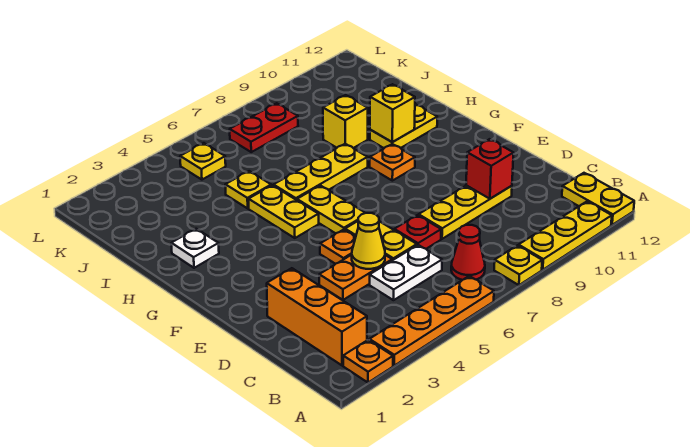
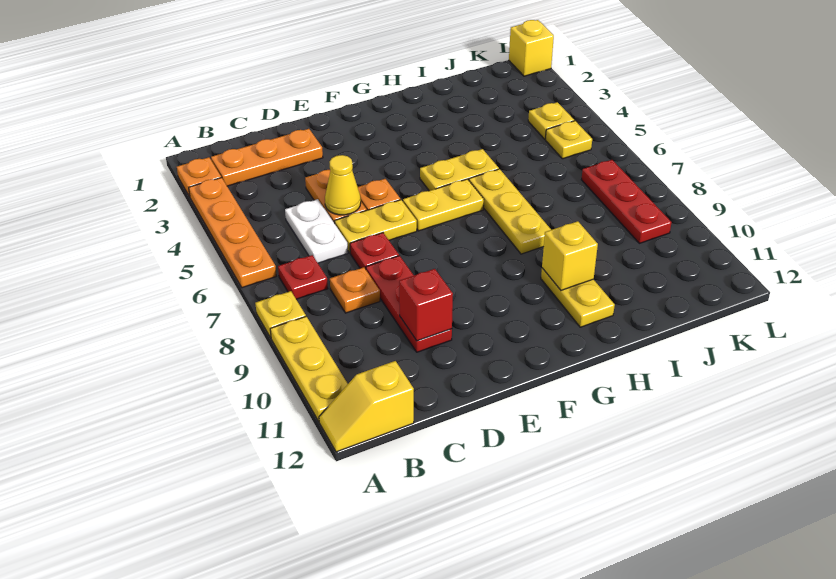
yellow 1x2 plate [562,173,634,225] -> yellow 1x2 slope [319,361,414,452]
orange 1x3 brick [267,268,367,365] -> orange 1x3 plate [211,129,323,186]
red 1x1 cone [451,225,485,280] -> red 1x1 plate [278,255,328,299]
yellow 1x3 plate [419,185,512,239] -> red 1x3 plate [366,256,452,352]
orange 1x1 plate [370,144,415,181] -> orange 1x1 plate moved to [330,267,380,313]
white 1x1 plate [171,229,219,268] -> none
yellow 1x1 plate [225,171,271,208] -> yellow 1x1 plate moved to [528,102,574,139]
yellow 1x1 brick [323,95,368,148] -> yellow 1x1 brick moved to [509,20,554,76]
red 1x2 plate [230,103,298,152] -> red 1x3 plate [581,160,672,243]

